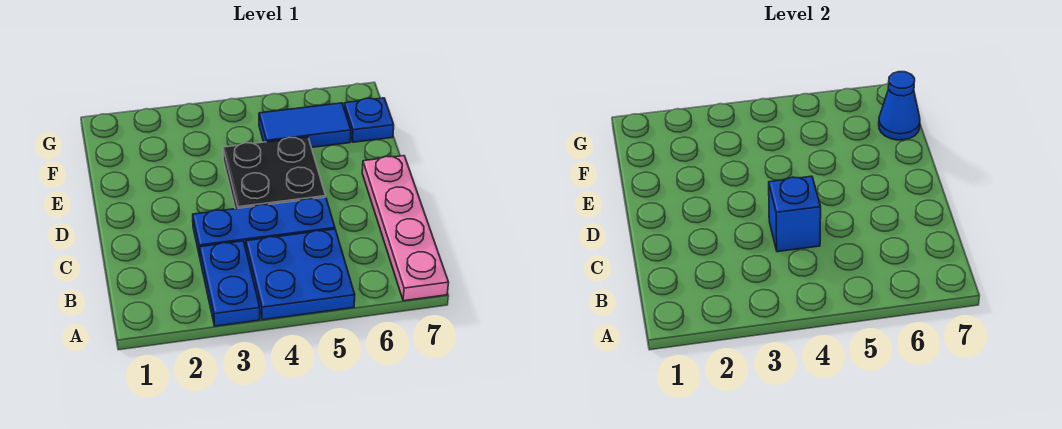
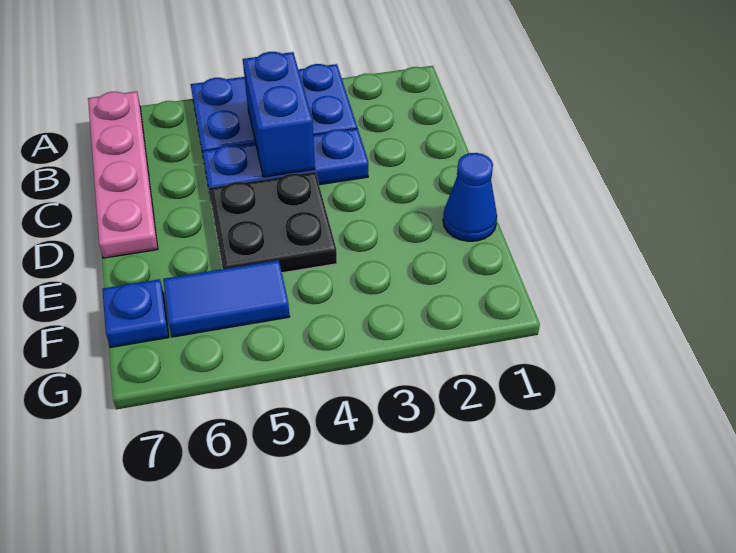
blue 1x1 brick [769,176,821,252] -> blue 1x2 brick [243,52,315,177]
blue 1x1 cone [879,72,920,140] -> blue 1x1 cone moved to [443,153,497,241]

